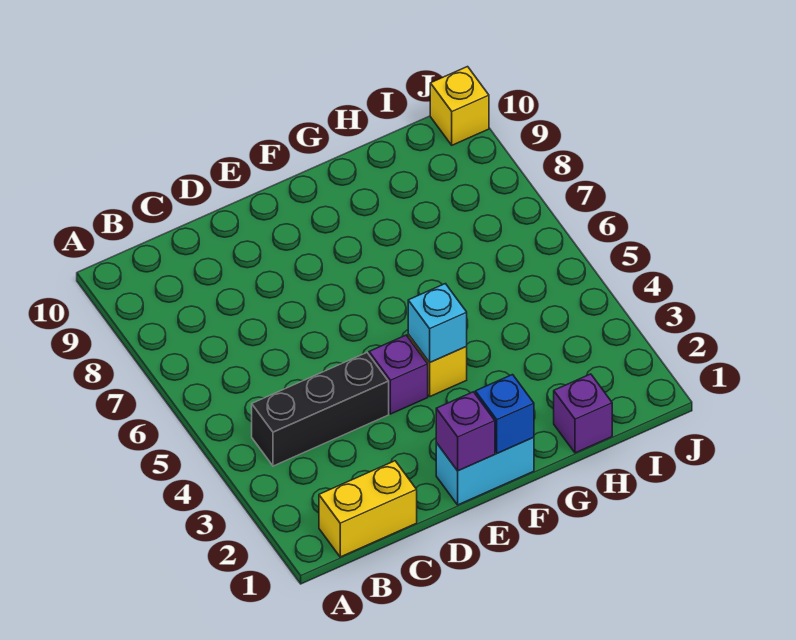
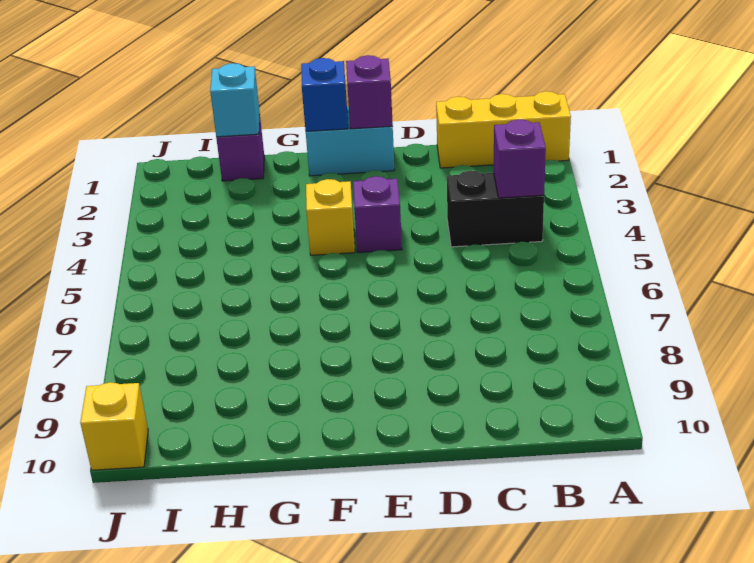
yellow 1x2 brick [319,461,417,557] -> yellow 1x3 brick [436,91,571,168]
black 1x3 brick [252,353,389,466] -> black 1x2 brick [447,171,544,247]
none -> purple 1x1 brick [494,119,546,198]
cyan 1x1 brick [408,284,467,362] -> cyan 1x1 brick moved to [210,63,260,137]

